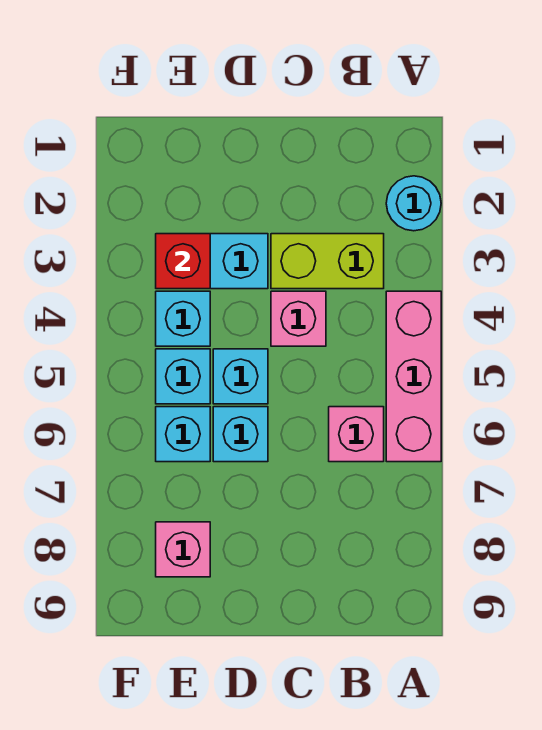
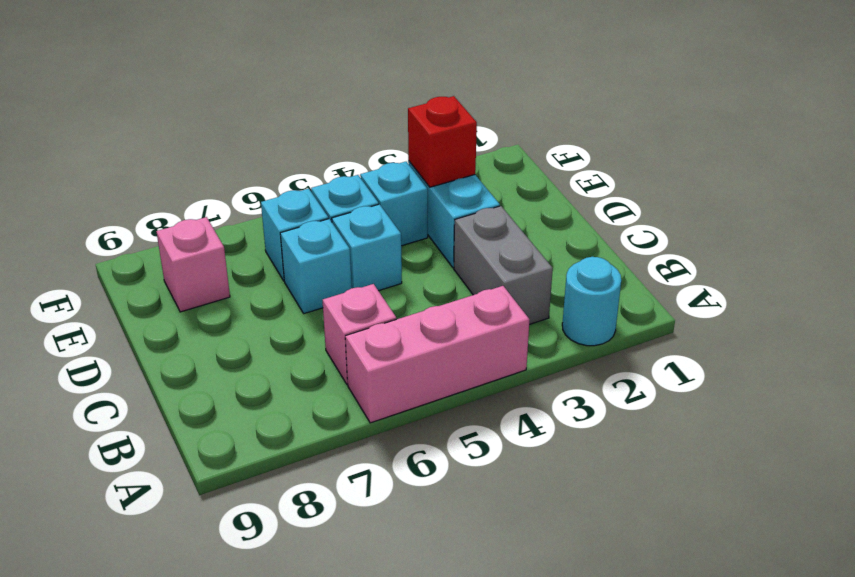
lime 1x2 brick [271,234,384,289] -> grey 1x2 brick [454,206,553,325]
pink 1x1 brick [271,291,326,346] -> none

